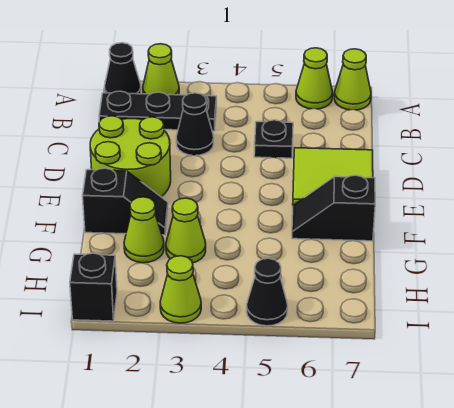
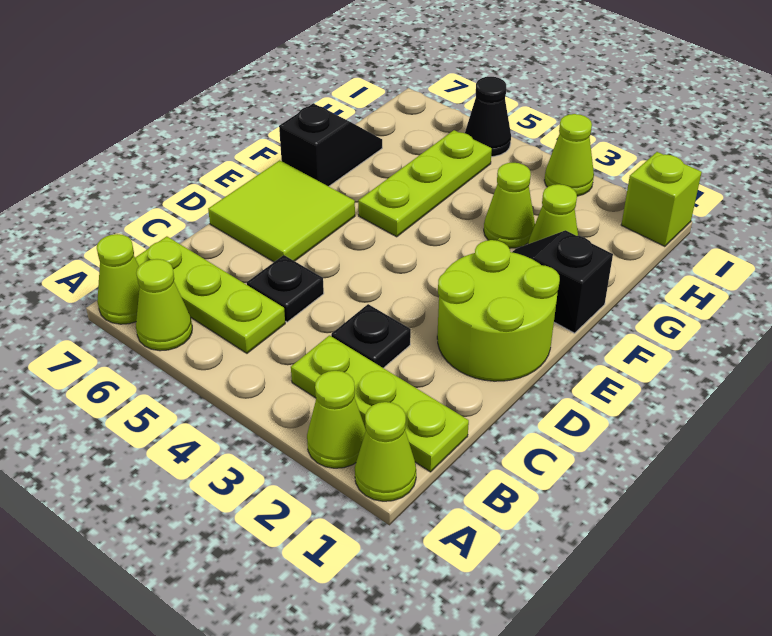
black 1x1 cone [105,43,141,94] -> lime 1x1 cone [355,402,416,501]
black 1x3 plate [99,91,217,131] -> lime 1x3 plate [291,335,469,472]
none -> lime 1x3 plate [135,236,285,353]
black 1x1 cone [176,93,214,156] -> black 1x1 plate [331,304,411,368]
none -> lime 1x3 plate [358,130,492,237]
black 1x2 slope [292,175,375,241] -> black 1x2 slope turned to [279,103,382,186]
black 1x1 brick [70,253,117,321] -> lime 1x1 brick [621,152,702,246]

